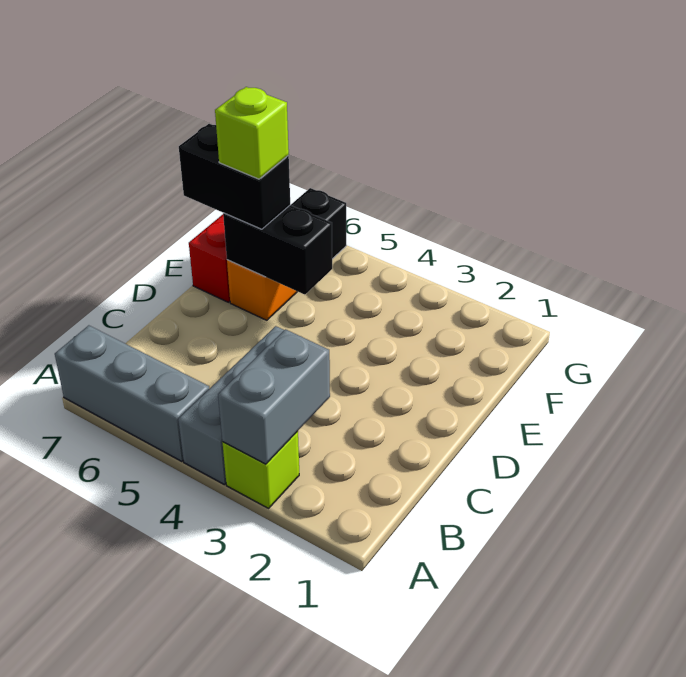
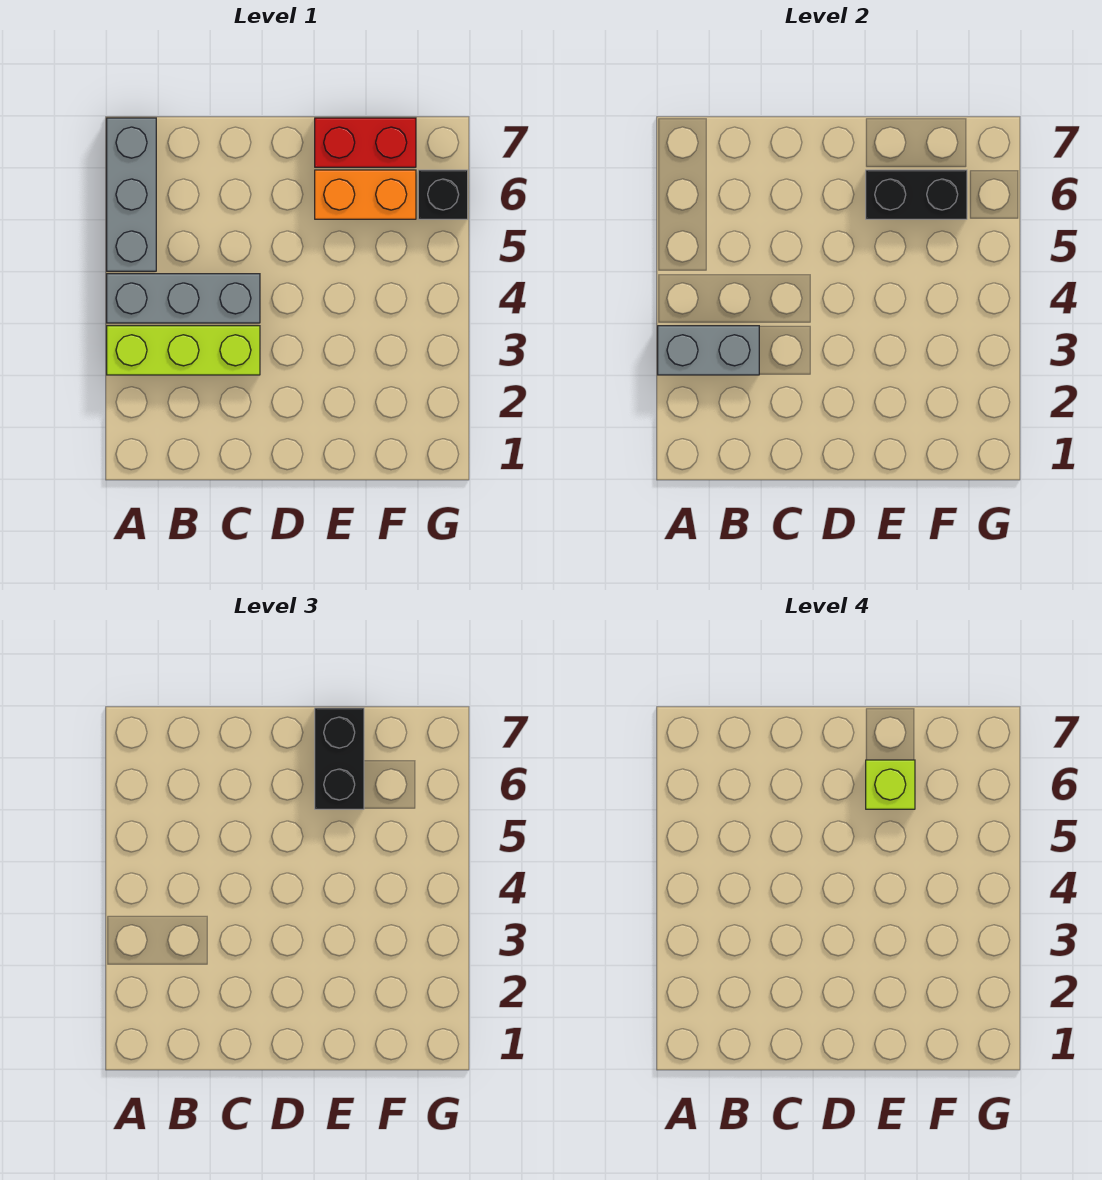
lime 1x1 brick [222,431,299,508] -> lime 1x3 brick [107,326,260,375]
black 1x2 brick [223,205,332,295] -> black 1x2 brick turned to [866,170,967,219]

